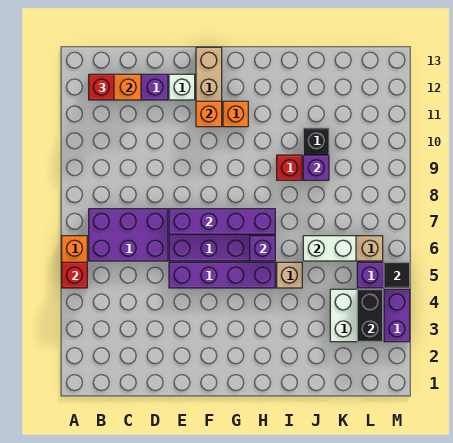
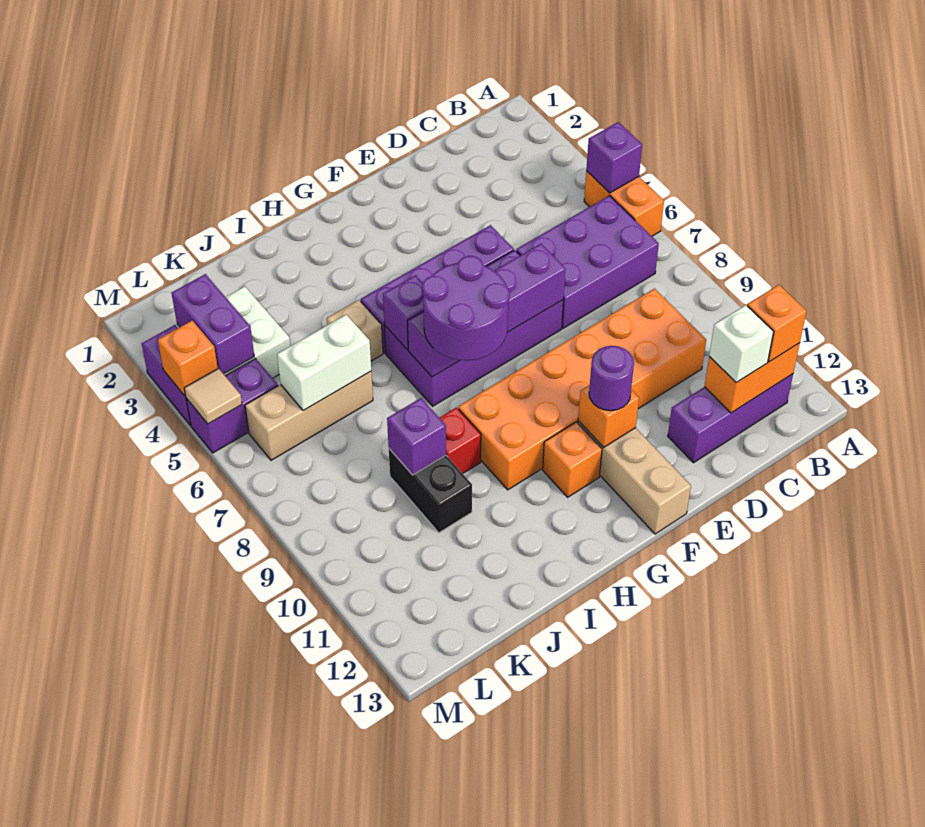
red 1x1 brick [62,262,87,288] -> purple 1x1 brick [586,122,642,193]
red 1x1 brick [89,74,114,100] -> orange 1x1 brick [747,285,807,362]
none -> orange 2x6 brick [458,289,706,490]
white 1x1 brick [169,74,195,100] -> white 1x1 brick moved to [709,305,773,382]
none -> purple 1x1 round brick [589,346,634,411]
none -> purple 2x2 round brick [422,256,510,361]
black 1x2 brick [357,289,383,342] -> purple 1x2 brick [171,274,254,374]
none -> orange 1x1 brick [158,321,218,396]
black 1x1 tile [384,262,410,288] -> tan 1x1 tile [184,369,242,424]

